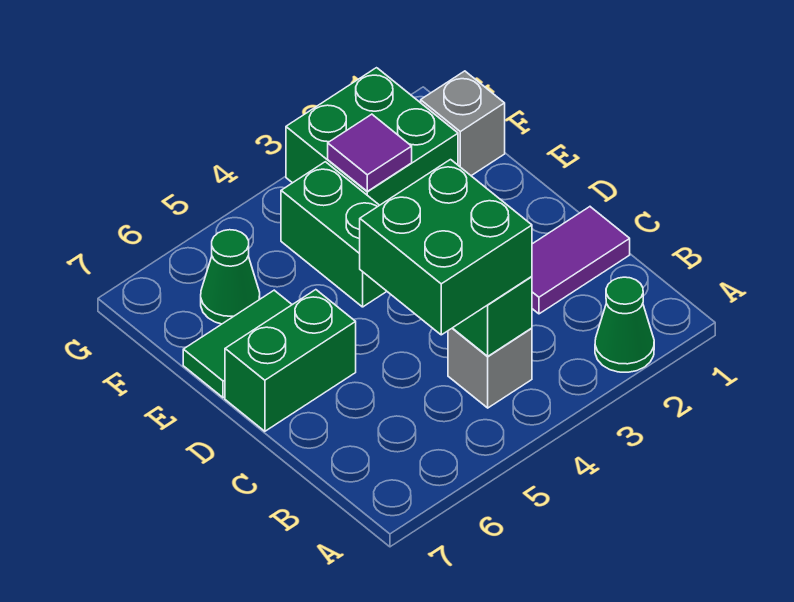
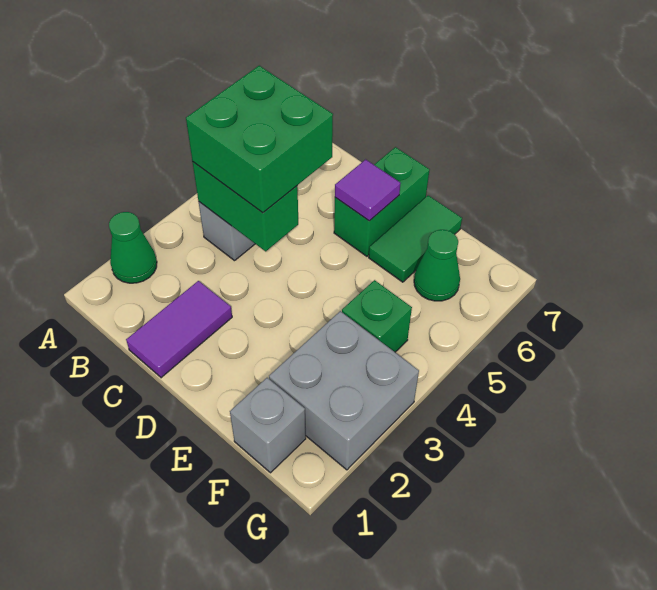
green 1x2 brick [281,162,387,307] -> green 1x1 brick [342,280,412,352]
green 2x2 brick [286,68,458,205] -> grey 2x2 brick [269,311,419,470]
purple 1x1 tile [328,114,412,191] -> purple 1x1 tile moved to [335,159,401,221]

